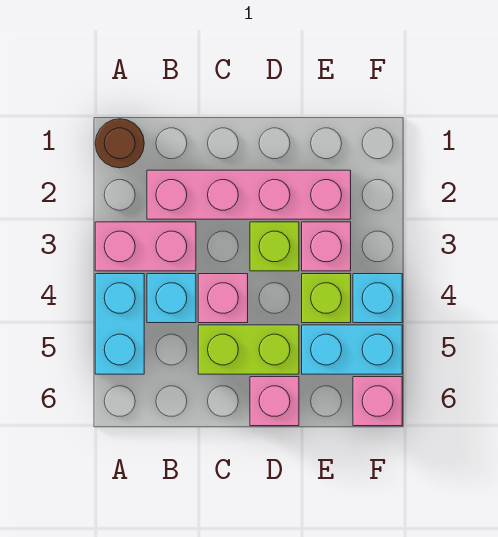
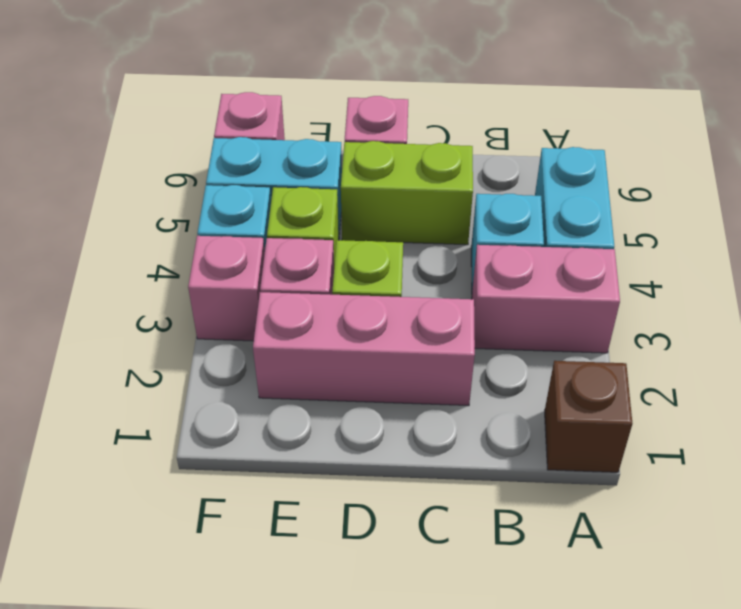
brown 1x1 round brick [95,119,144,168] -> brown 1x1 brick [545,361,632,472]
pink 1x4 brick [147,170,351,219] -> pink 1x3 brick [253,292,475,406]
pink 1x1 brick [198,274,248,323] -> pink 1x1 brick moved to [188,236,265,341]

